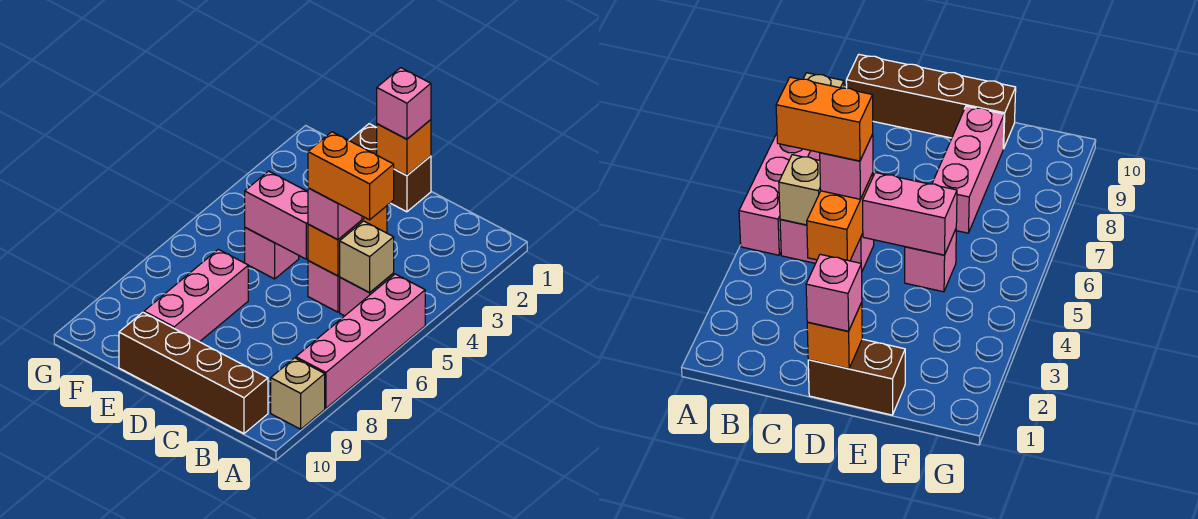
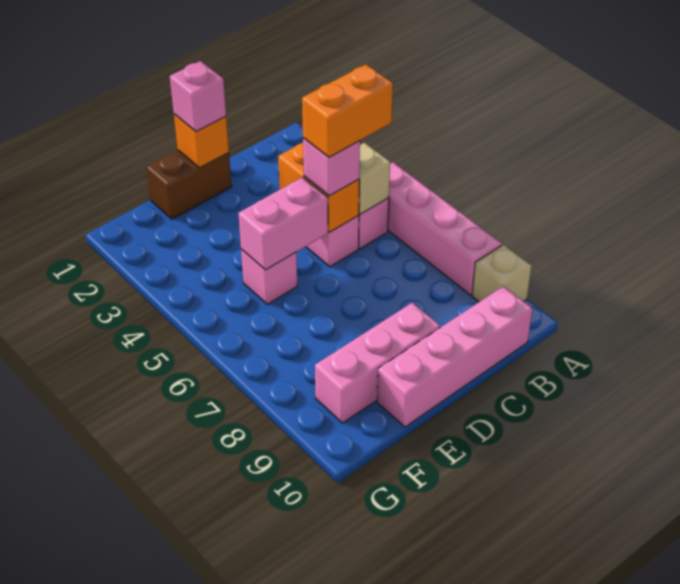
brown 1x4 brick [119,312,268,434] -> pink 1x4 brick [377,286,533,427]
pink 1x3 brick [144,249,248,342] -> pink 1x3 brick turned to [315,303,440,423]

